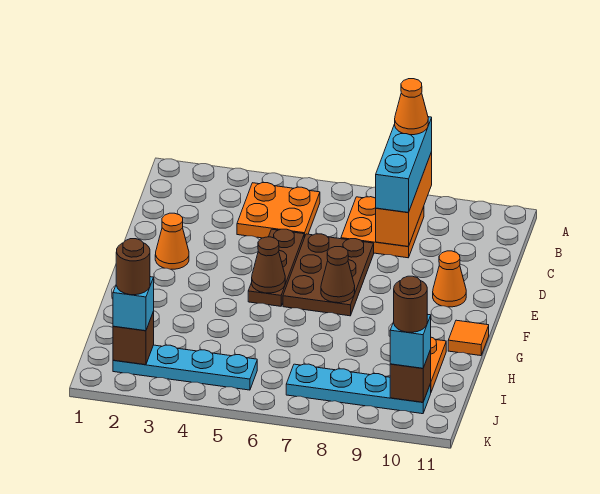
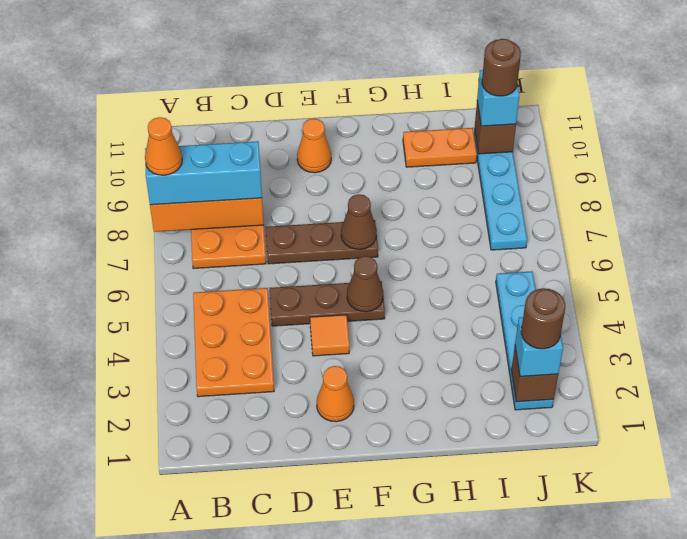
orange 2x2 plate [237,183,320,238] -> orange 2x3 plate [193,288,274,397]
brown 2x3 plate [283,234,374,316] -> brown 1x3 plate [266,220,378,264]
orange 1x1 tile [448,320,489,356] -> orange 1x1 tile moved to [310,315,349,356]

